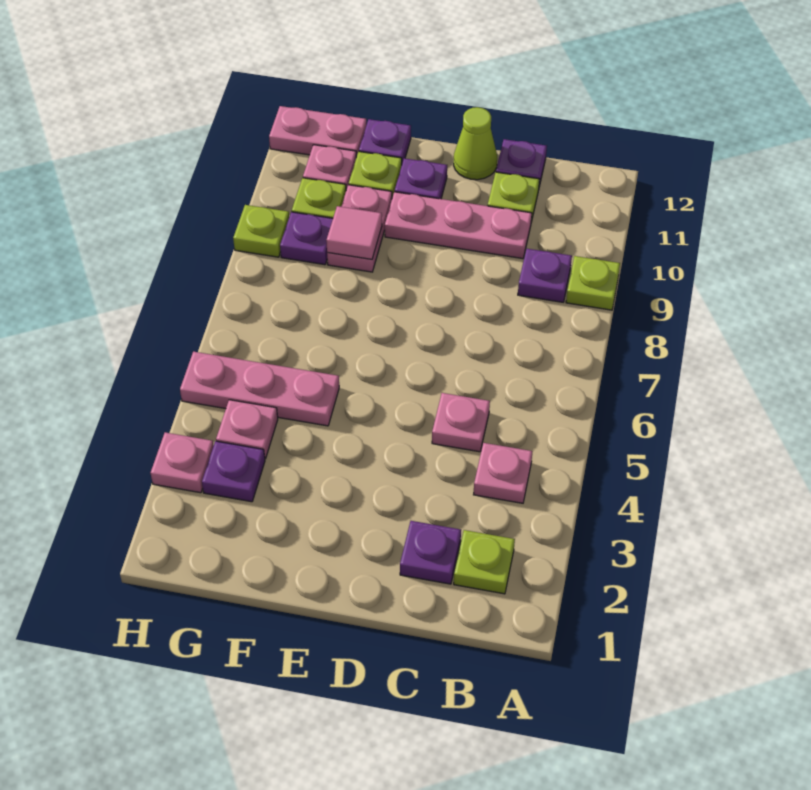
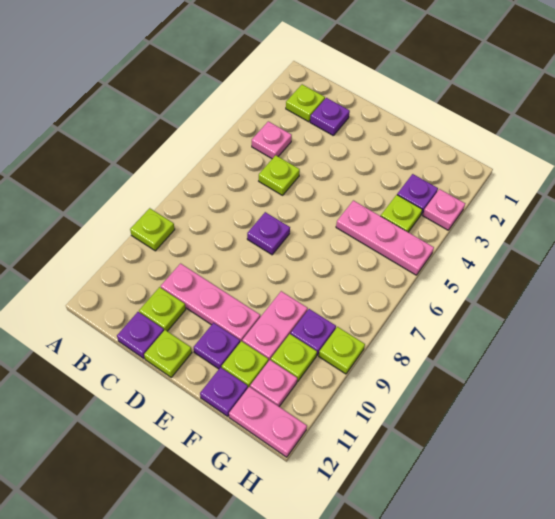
purple 1x1 plate [518,249,572,302] -> purple 1x1 plate moved to [247,212,290,255]
pink 1x1 plate [432,393,490,452] -> lime 1x1 plate [259,155,300,195]
lime 1x1 cone [454,107,497,180] -> lime 1x1 plate [144,330,192,377]
pink 1x1 tile [326,206,382,259] -> none
pink 1x1 plate [216,400,278,459] -> lime 1x1 plate [381,195,422,232]

